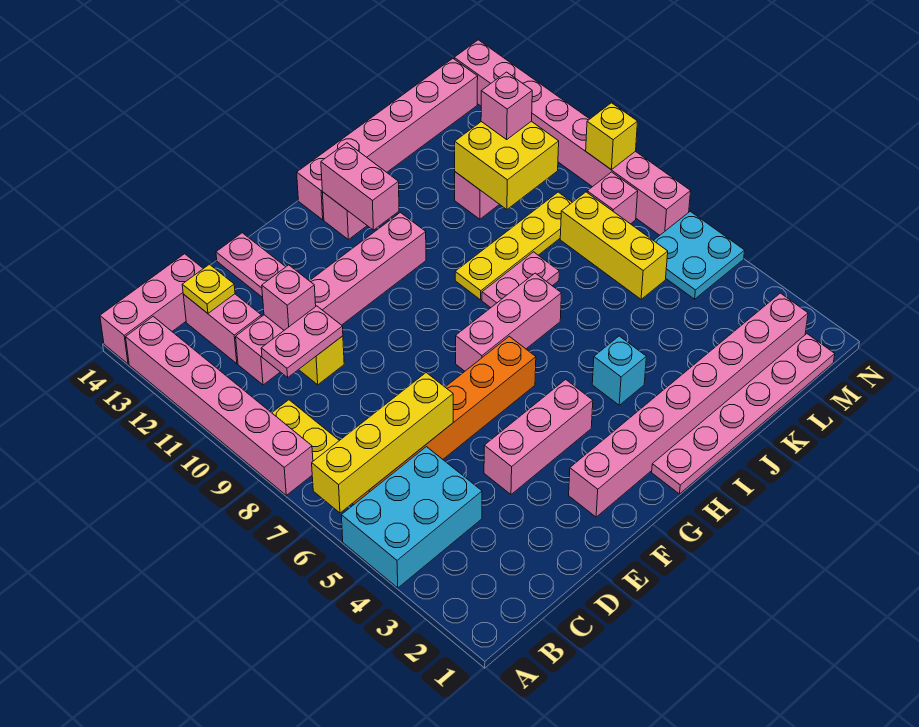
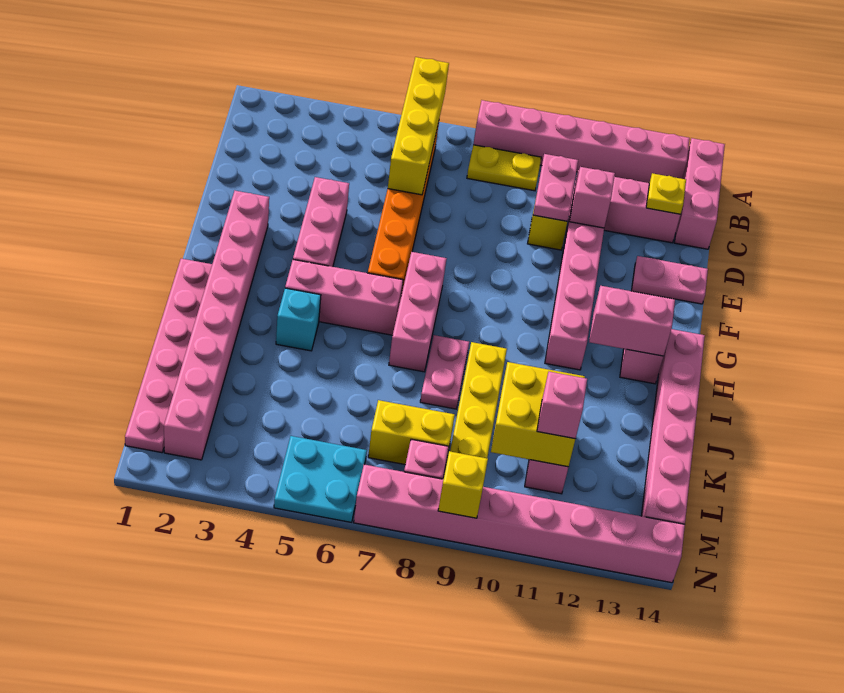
cyan 2x3 brick [341,447,482,588] -> none
none -> pink 1x3 brick [285,260,403,335]
yellow 1x3 brick [560,192,668,299] -> yellow 1x2 brick [368,400,455,465]

